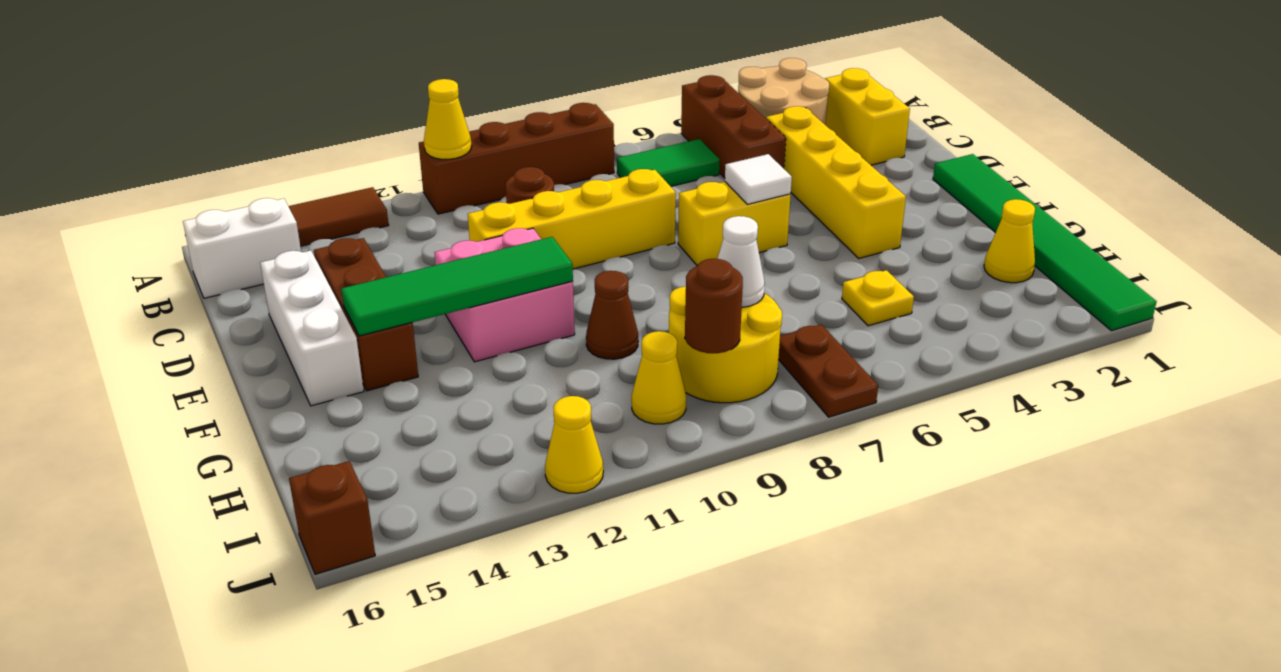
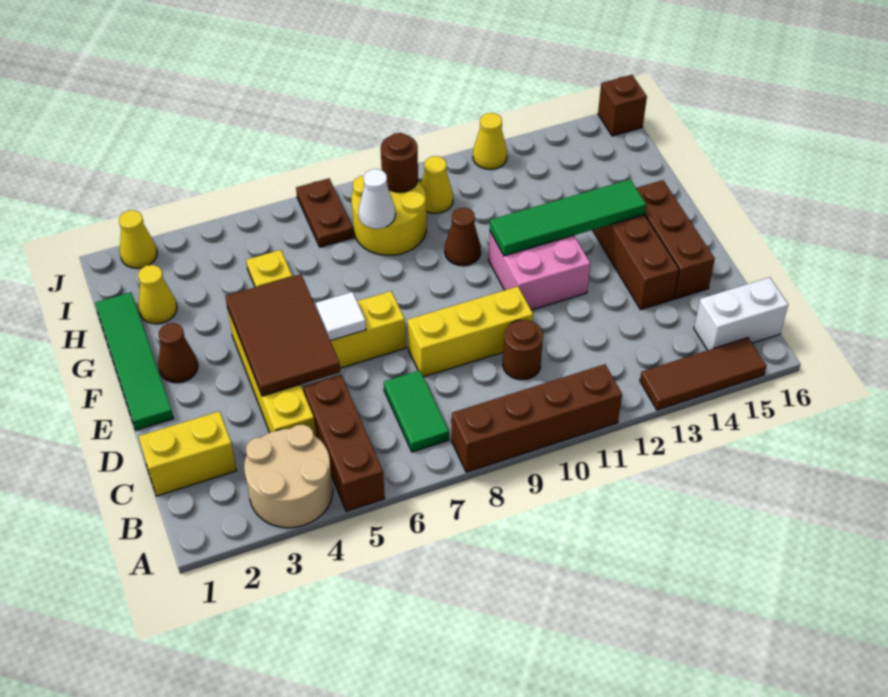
yellow 1x1 cone [424,79,472,159] -> yellow 1x1 cone moved to [119,210,157,268]
yellow 1x2 brick [825,68,910,165] -> yellow 1x2 brick turned to [139,411,237,496]
green 1x2 tile [617,139,720,186] -> green 1x2 tile turned to [384,370,449,452]
none -> brown 2x3 tile [225,274,340,396]
yellow 1x4 brick [468,169,676,269] -> yellow 1x3 brick [407,287,533,377]
white 1x3 brick [260,250,364,406] -> brown 1x3 brick [636,180,715,299]
green 1x6 tile [933,154,1157,331] -> green 1x4 tile [95,292,174,430]
none -> brown 1x1 cone [158,323,198,383]

